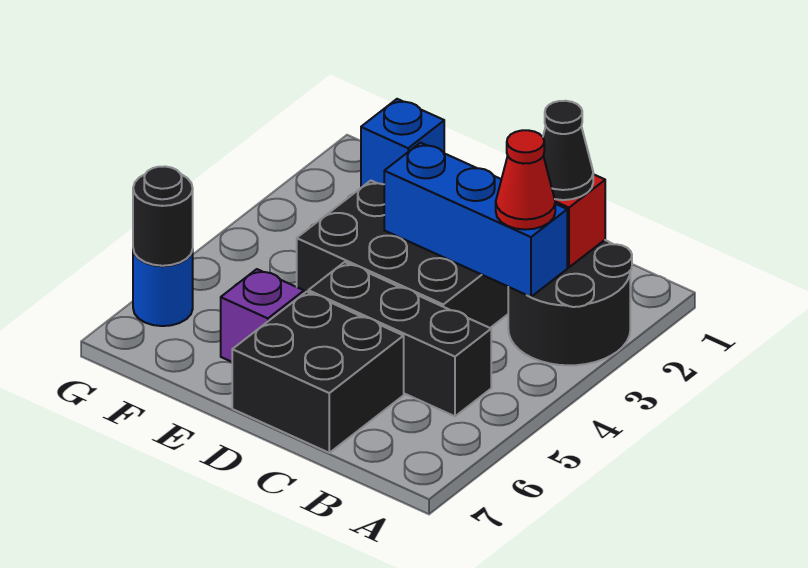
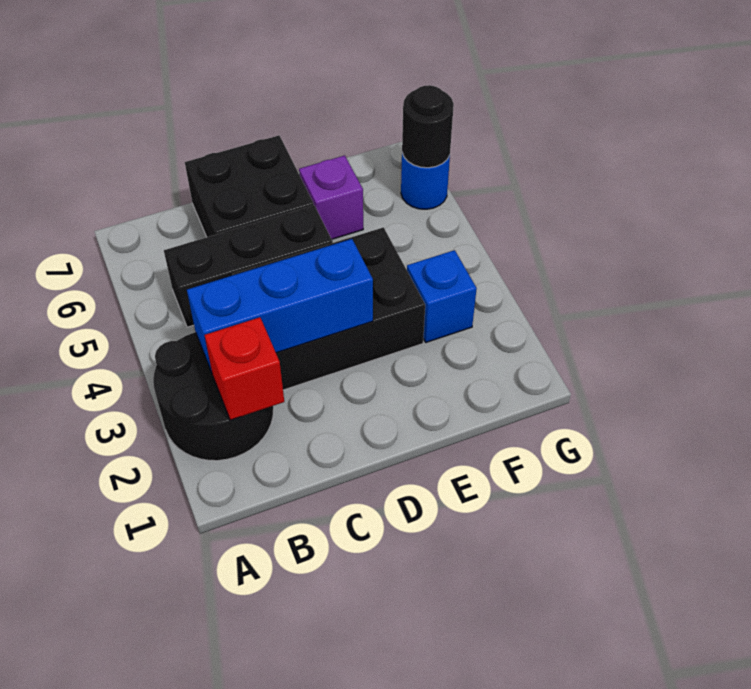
black 1x1 cone [543,101,593,200] -> none
red 1x1 cone [496,130,555,230] -> none
blue 1x1 brick [361,99,444,187] -> blue 1x1 brick moved to [407,250,477,342]

